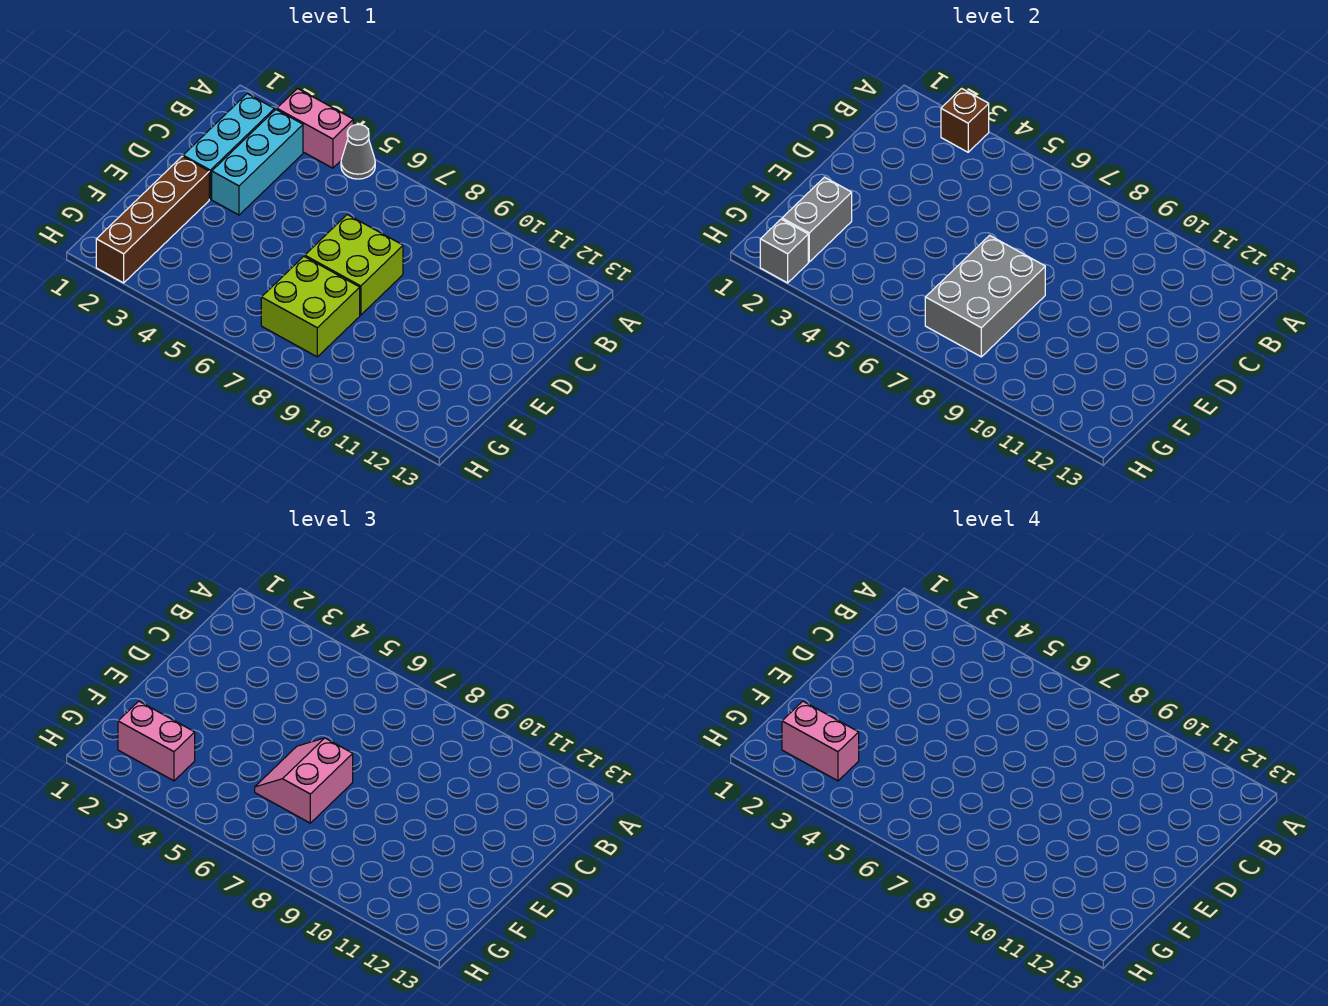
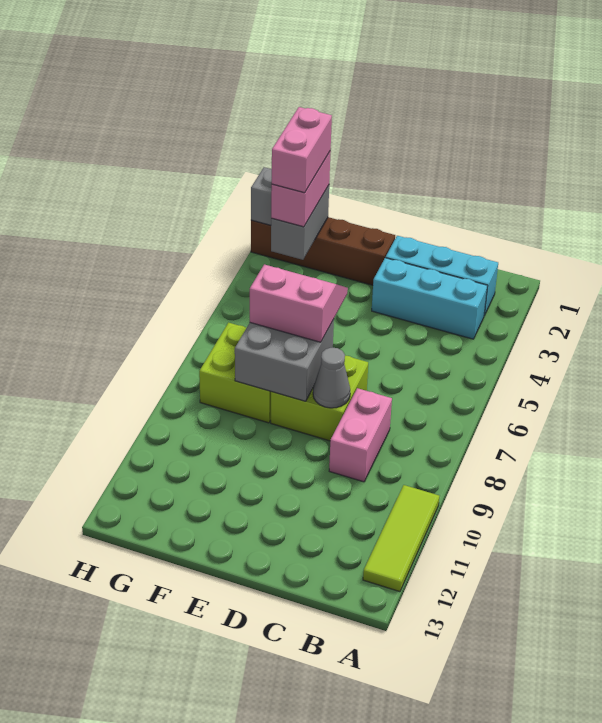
pink 1x2 brick [277,89,353,168] -> pink 1x2 brick moved to [329,388,392,482]
brown 1x1 brick [941,89,989,152] -> none
grey 1x1 cone [341,124,375,179] -> grey 1x1 cone moved to [313,348,350,408]
none -> lime 1x3 tile [363,485,439,592]
grey 2x3 brick [925,235,1045,357] -> grey 2x2 brick [235,319,334,401]
grey 1x2 brick [782,177,852,262] -> grey 1x2 brick turned to [271,185,329,260]

